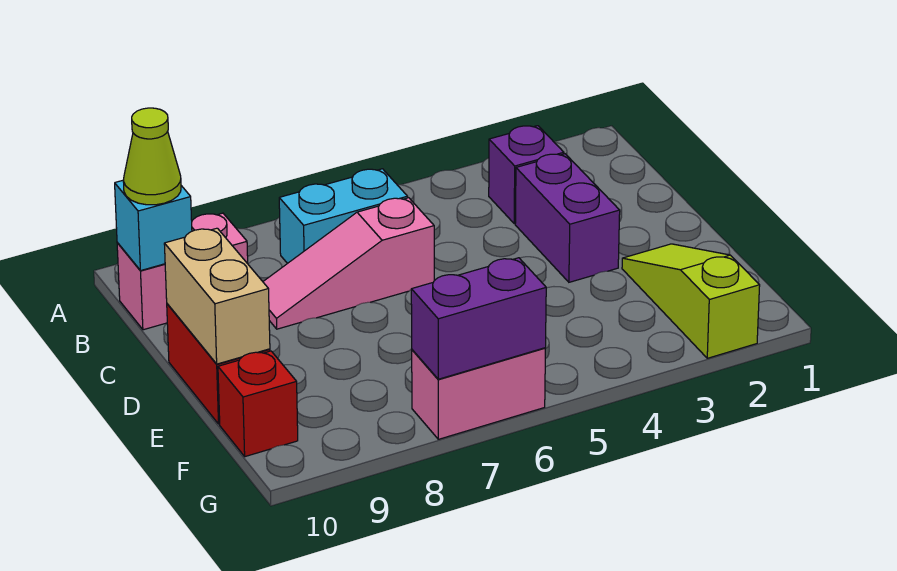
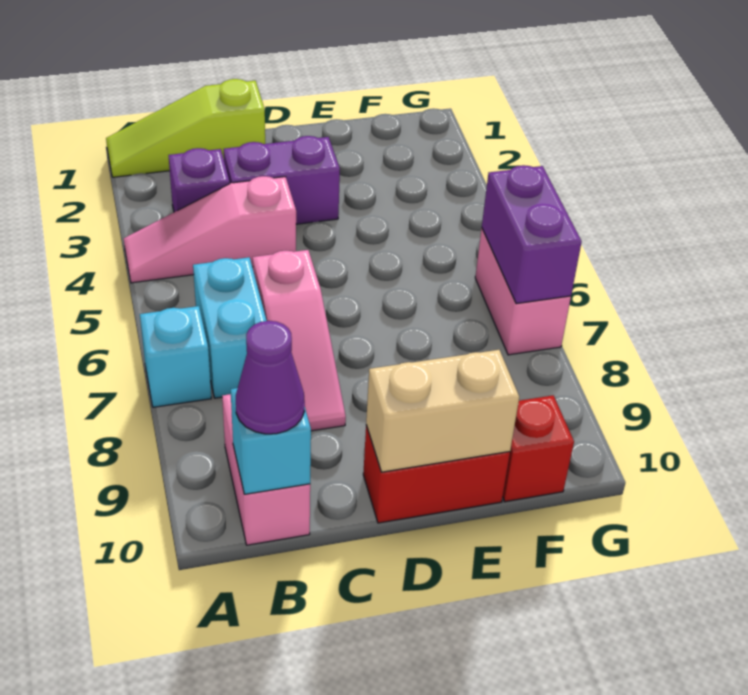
none -> pink 1x3 slope [124,176,296,283]
none -> cyan 1x1 brick [140,306,211,407]
lime 1x1 cone [123,108,181,205] -> purple 1x1 cone [236,321,305,434]
lime 1x3 slope [622,244,760,358] -> lime 1x3 slope moved to [106,79,265,177]

